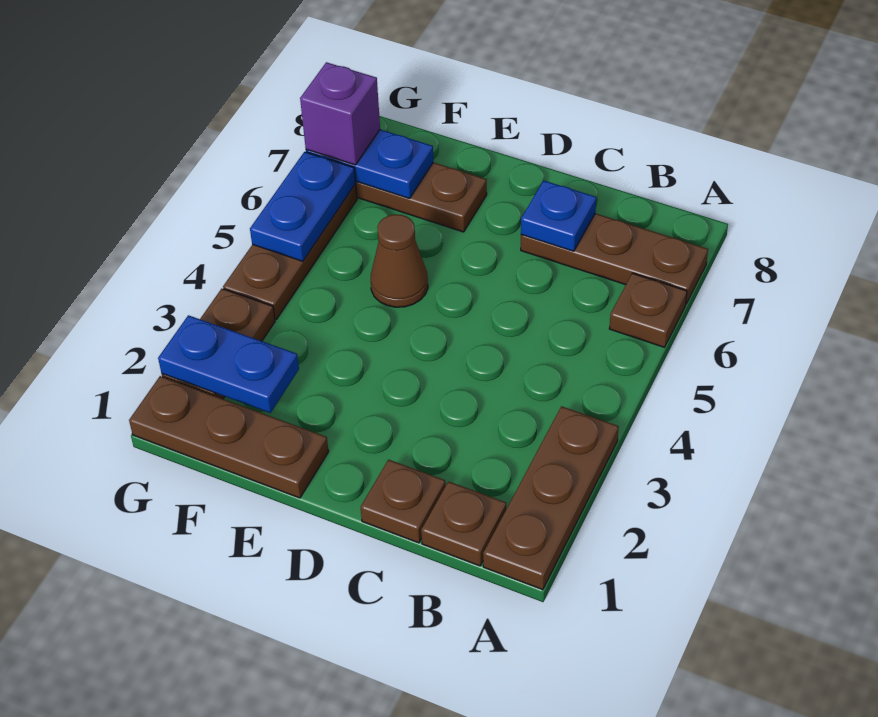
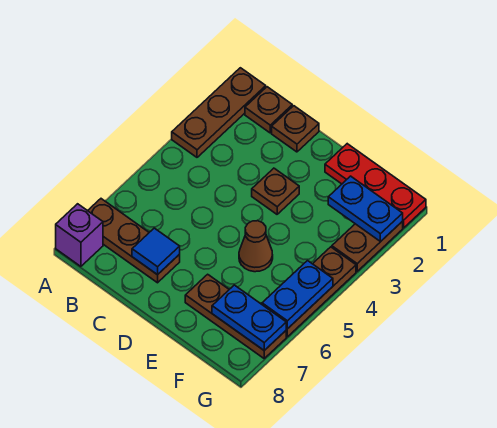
brown 1x1 plate [609,273,687,347] -> brown 1x1 plate moved to [252,168,299,214]
blue 1x1 plate [521,181,596,251] -> blue 1x1 tile [132,228,180,275]
brown 1x3 plate [129,376,329,498] -> red 1x3 plate [325,144,426,228]
purple 1x1 brick [300,62,380,165] -> purple 1x1 brick moved to [56,204,103,266]

